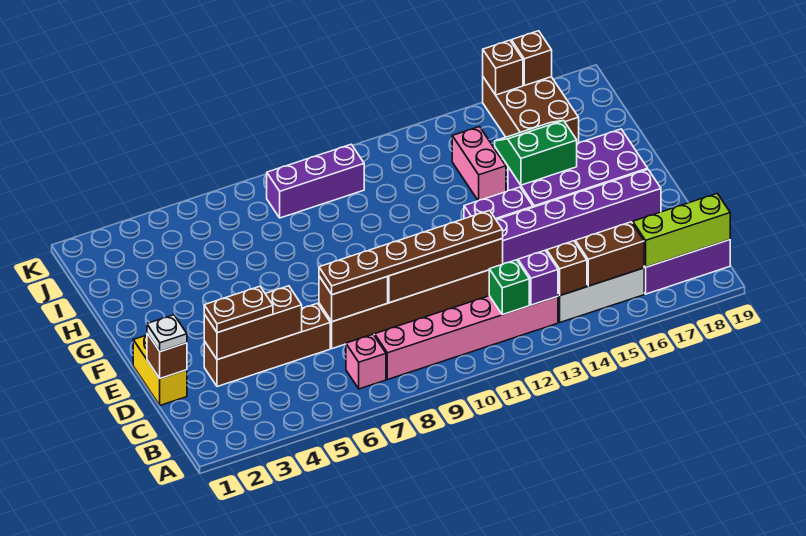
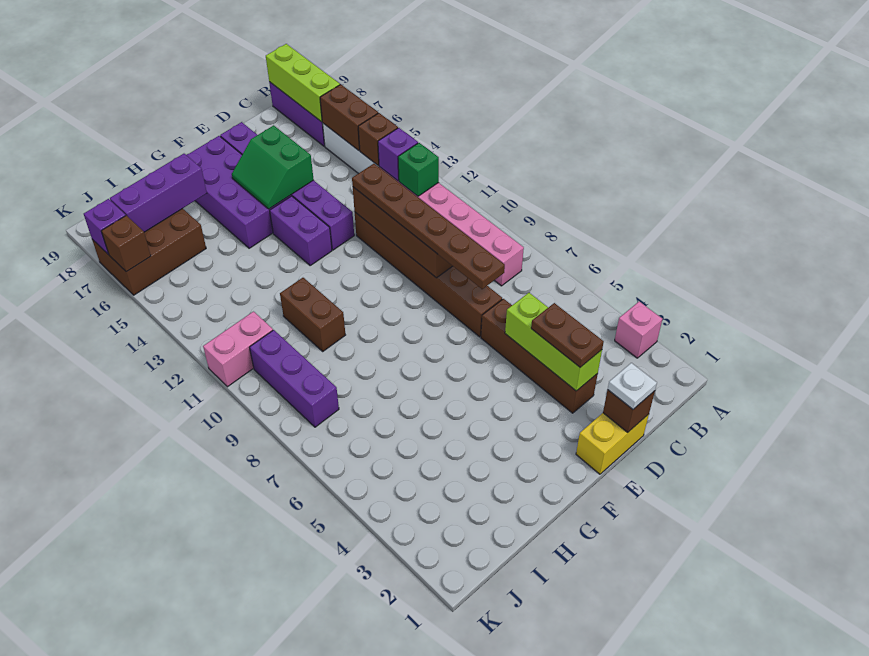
pink 1x1 brick [346,334,386,389] -> pink 1x1 brick moved to [615,302,662,358]
brown 1x3 brick [204,286,302,360] -> lime 1x3 brick [505,293,602,391]
brown 1x2 brick [319,276,388,322] -> brown 1x2 brick moved to [280,278,345,351]
green 2x2 slope [495,120,577,185] -> green 2x2 slope moved to [232,125,314,209]
pink 1x2 brick [452,127,506,201] -> pink 1x2 brick moved to [203,312,273,387]
none -> purple 1x3 brick [110,154,207,232]
brown 1x1 brick [511,31,552,85] -> purple 1x1 brick [84,199,126,254]

